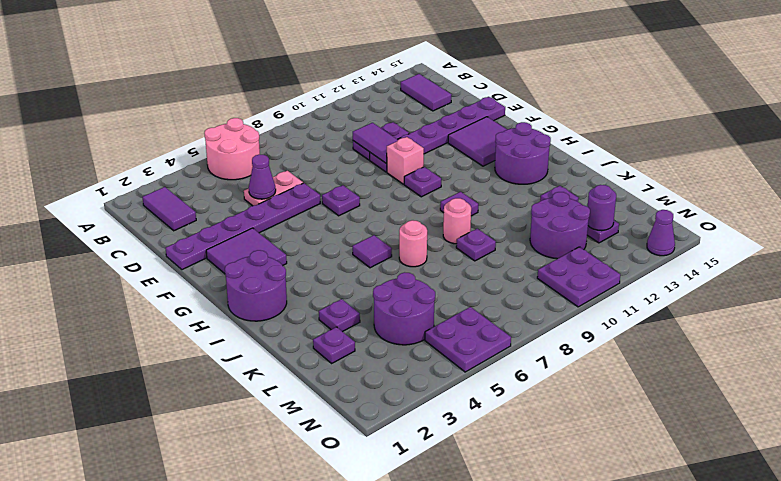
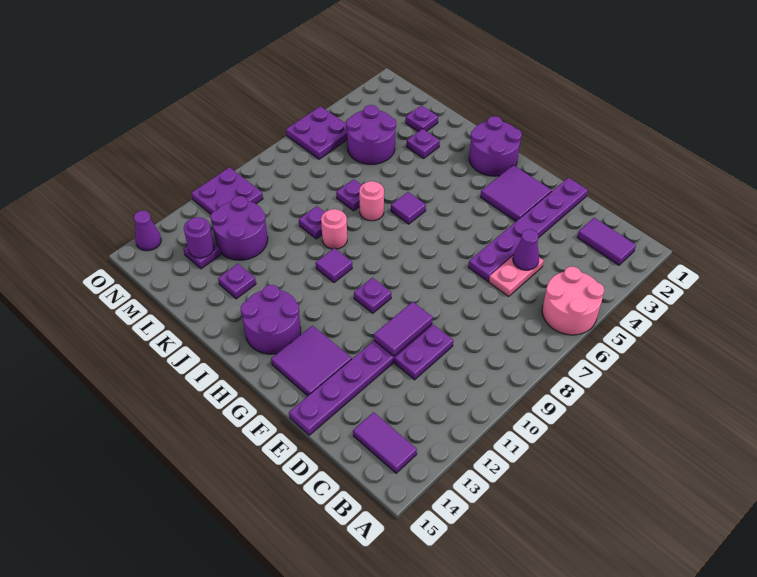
purple 1x2 tile [353,123,398,163] -> purple 1x2 tile turned to [374,302,433,356]
purple 1x1 plate [322,185,360,216] -> purple 1x1 plate moved to [336,179,362,211]
pink 1x1 brick [387,137,424,184] -> none

